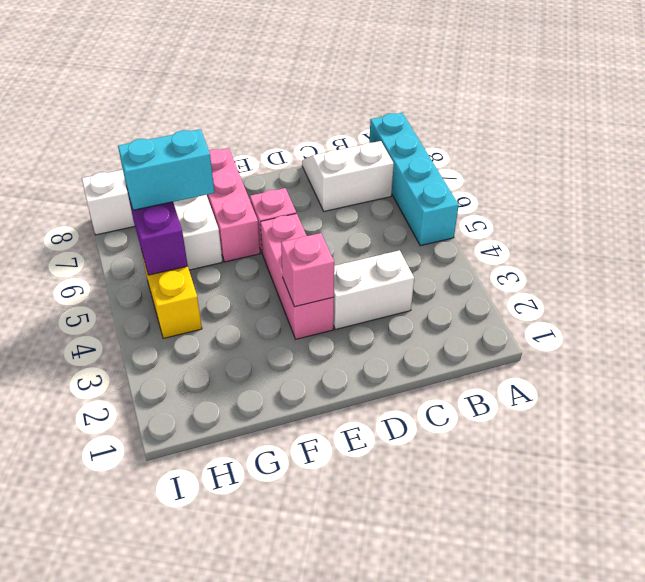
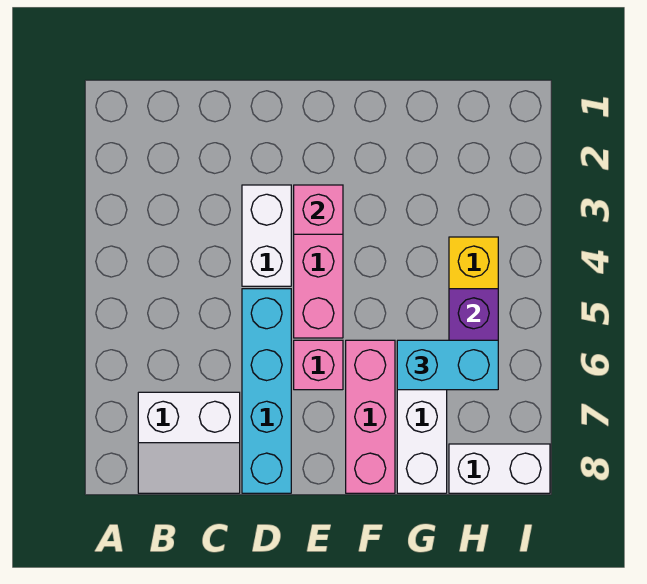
cyan 1x4 brick [369,113,459,246] -> cyan 1x4 brick moved to [242,289,291,493]
white 1x2 brick [333,250,414,329] -> white 1x2 brick turned to [242,185,291,286]

